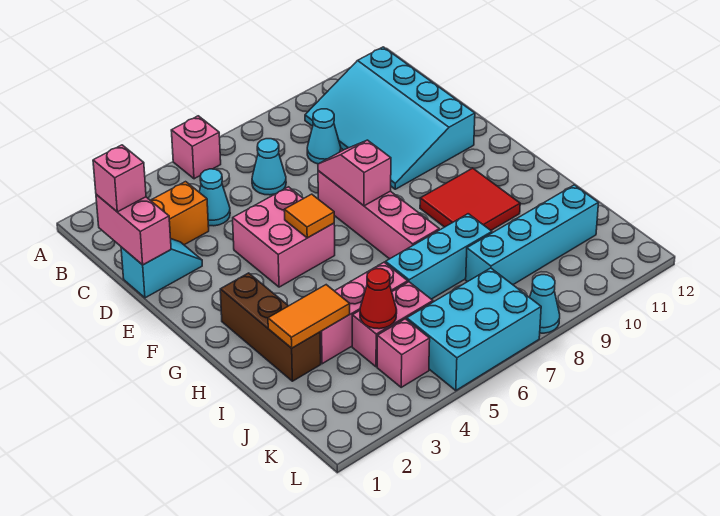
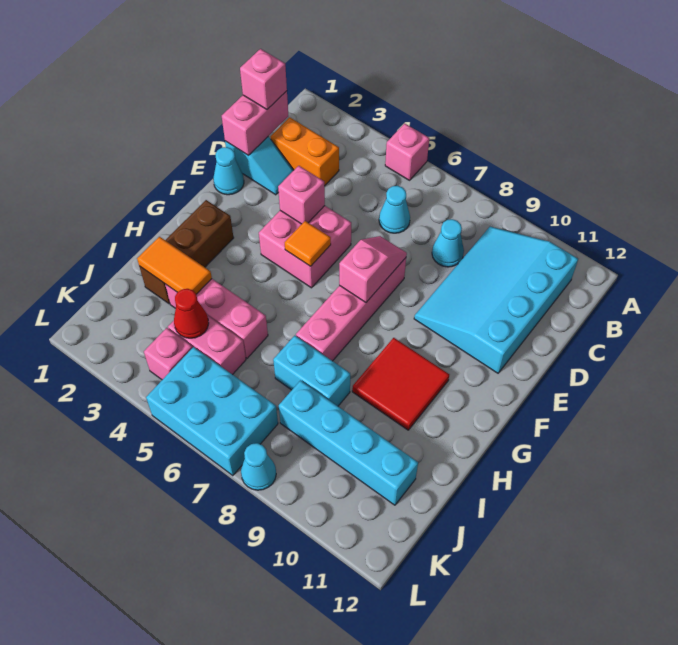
cyan 1x1 cone [199,169,230,226] -> cyan 1x1 cone moved to [213,147,244,195]
none -> pink 1x1 brick [278,166,325,224]
cyan 1x3 brick [386,214,492,299] -> cyan 1x2 brick [273,336,350,406]

